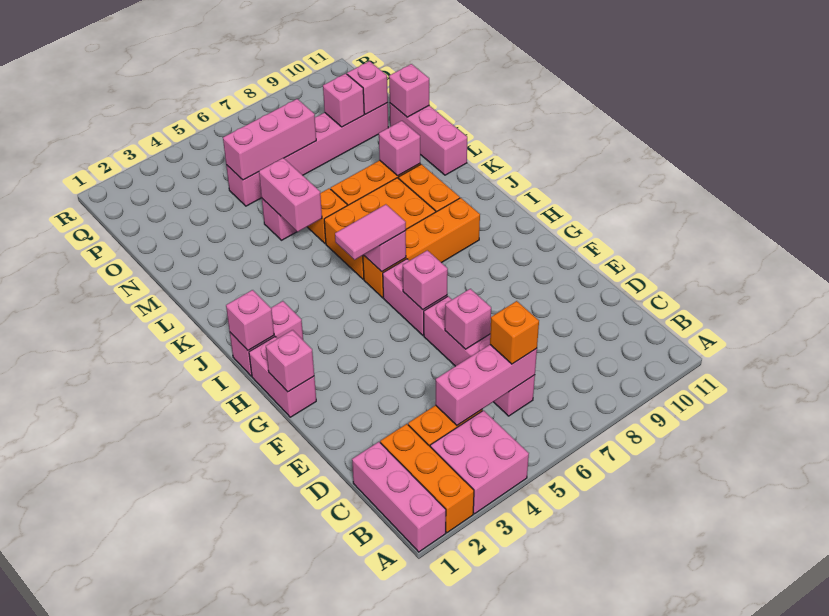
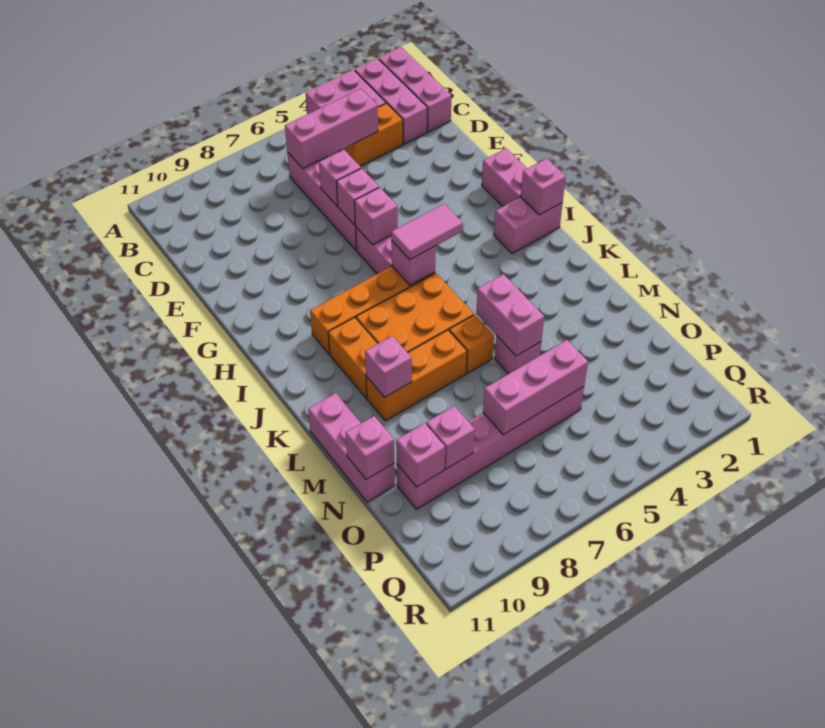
orange 1x3 brick [380,424,474,533] -> pink 1x3 brick [355,59,427,144]
orange 1x1 brick [490,301,539,364] -> none
pink 1x1 brick [266,330,314,392] -> pink 1x1 brick moved to [336,168,379,225]

